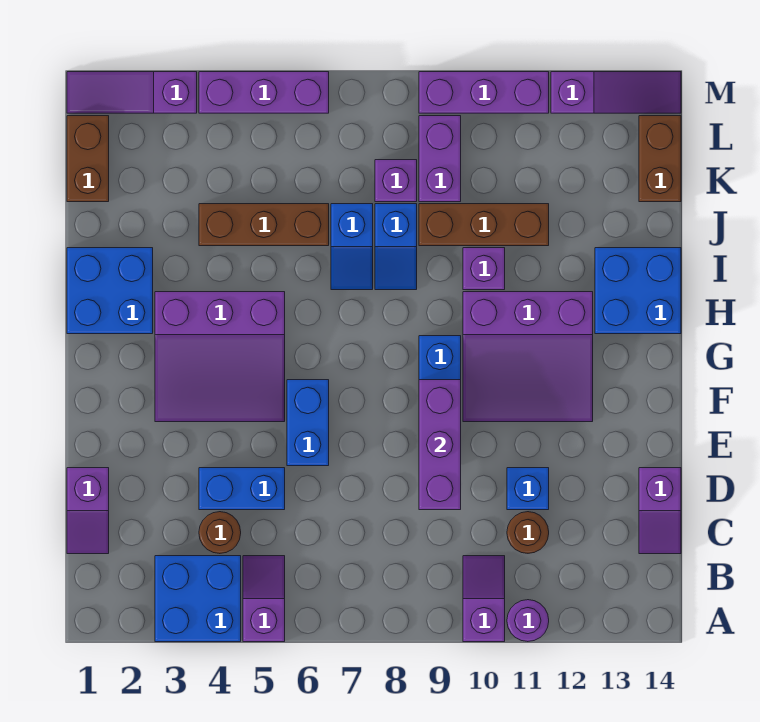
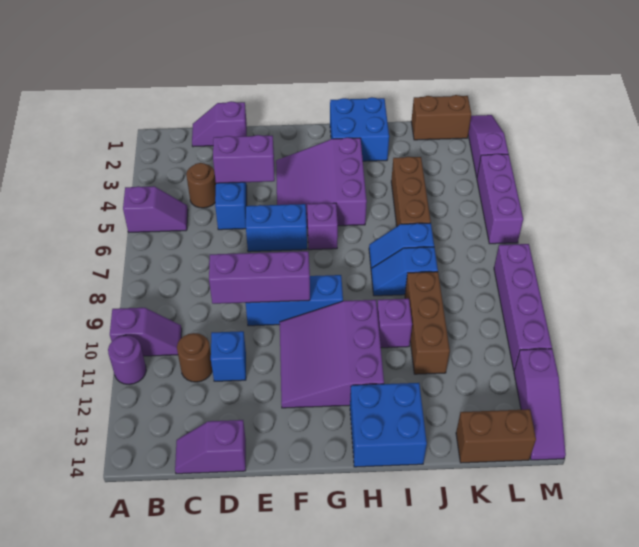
blue 2x2 brick [155,556,241,642] -> none
purple 1x1 brick [375,160,417,202] -> purple 1x1 brick moved to [307,203,338,250]
purple 1x2 brick [419,116,461,202] -> purple 1x2 brick moved to [213,135,275,183]
purple 1x3 brick [419,72,549,113] -> purple 1x4 brick [494,244,552,370]

